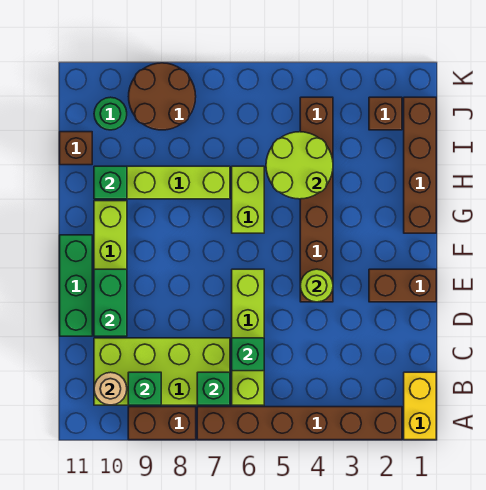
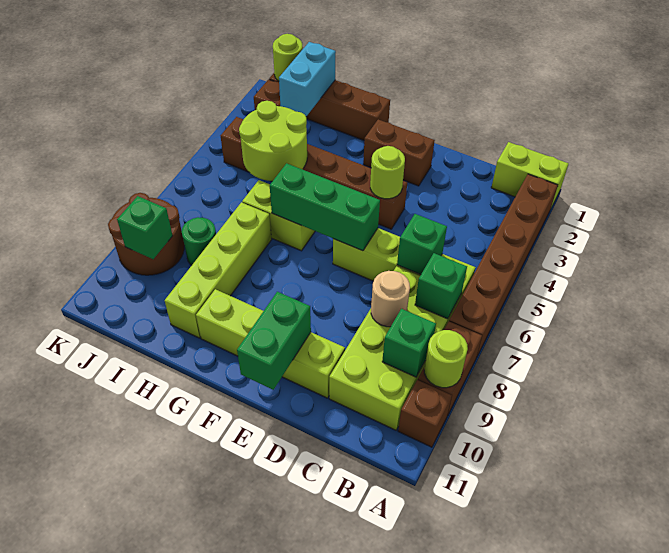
yellow 1x2 brick [404,372,436,440] -> lime 1x2 brick [491,142,568,208]
none -> lime 1x1 round brick [424,330,468,388]
tan 1x1 round brick [94,372,127,405] -> tan 1x1 round brick moved to [371,271,410,327]
green 1x2 brick [94,269,127,336] -> green 1x2 brick turned to [237,292,311,390]
green 1x3 brick [60,235,92,336] -> green 1x3 brick moved to [270,163,380,251]
brown 1x2 brick [369,269,436,302] -> brown 1x2 brick turned to [363,119,435,186]
green 1x1 brick [94,166,127,199] -> green 1x1 brick moved to [117,196,173,259]
none -> cyan 1x2 brick [279,42,336,116]
brown 1x1 brick [60,132,92,165] -> brown 1x1 brick moved to [398,380,452,447]
none -> lime 1x1 round brick [273,34,303,81]
green 1x1 round brick [94,97,127,130] -> green 1x1 round brick moved to [182,217,216,265]

